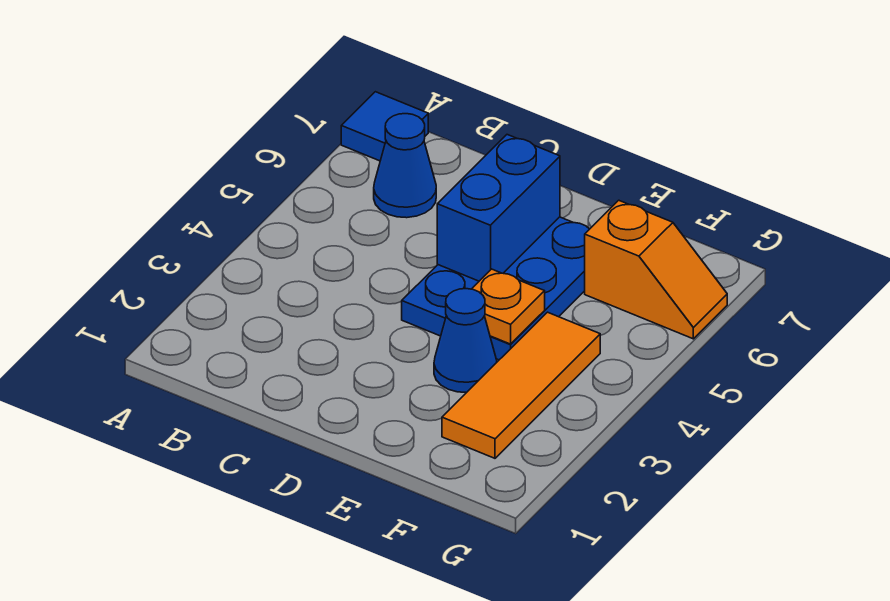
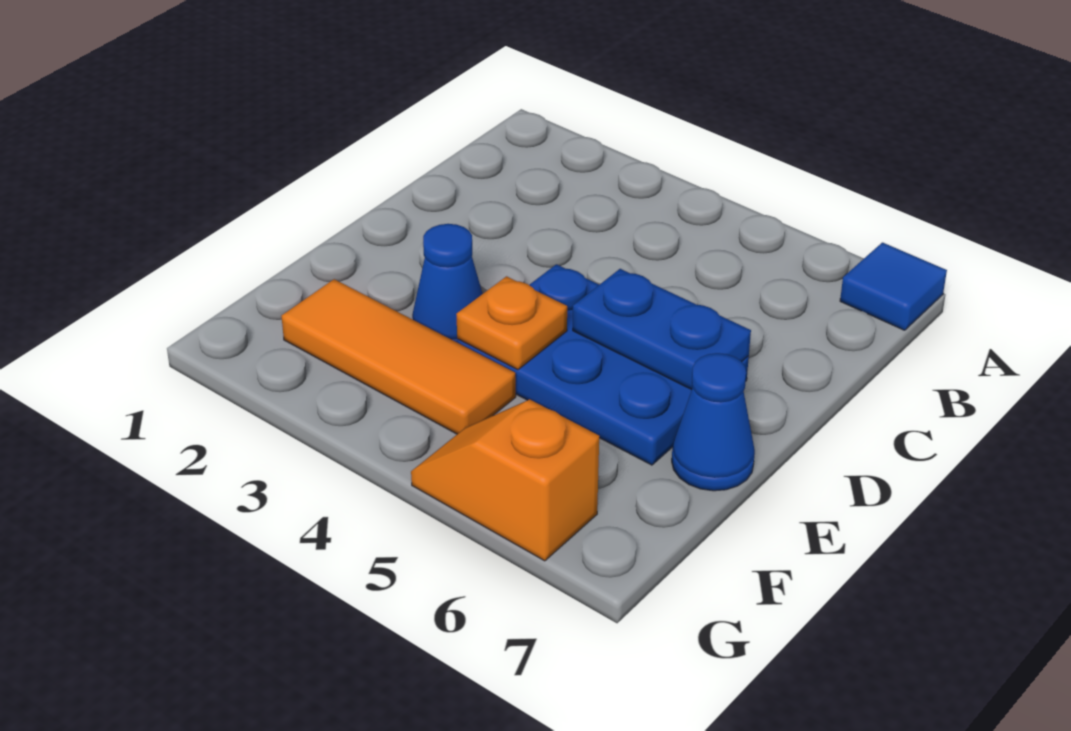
blue 1x1 cone [374,114,436,218] -> blue 1x1 cone moved to [672,353,755,491]
blue 1x2 brick [437,135,560,281] -> blue 1x2 plate [573,269,751,389]
orange 1x2 slope [585,200,727,339] -> orange 1x2 slope turned to [411,399,599,561]

